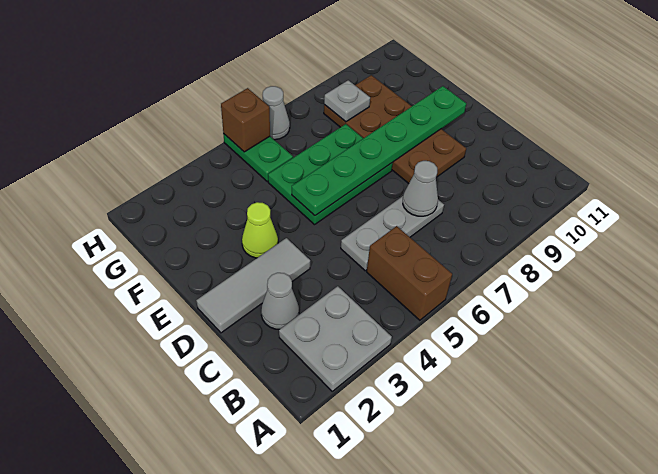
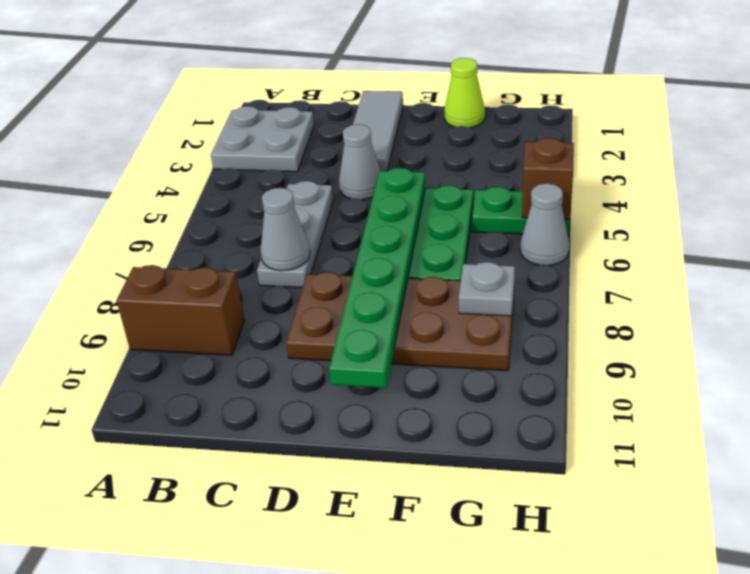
brown 1x2 brick [367,226,452,320] -> brown 1x2 brick moved to [116,265,244,355]
grey 1x1 cone [261,273,299,329] -> grey 1x1 cone moved to [339,124,380,199]
lime 1x1 cone [242,202,278,258] -> lime 1x1 cone moved to [444,58,485,128]

